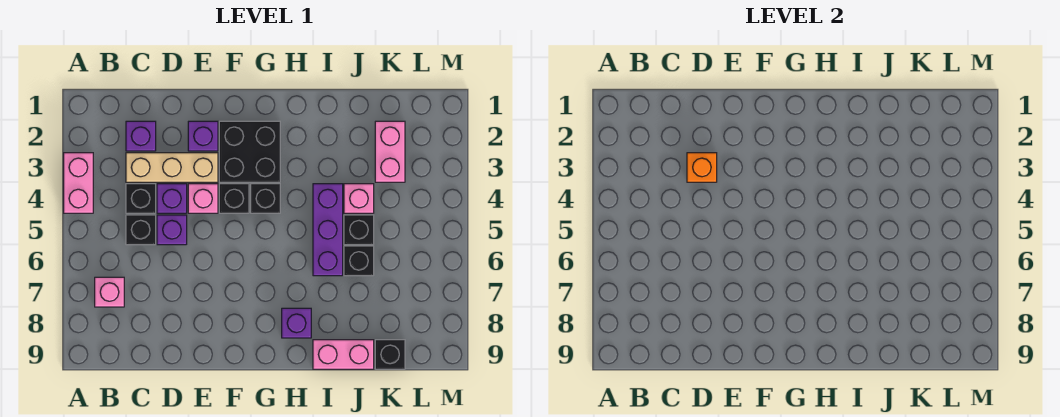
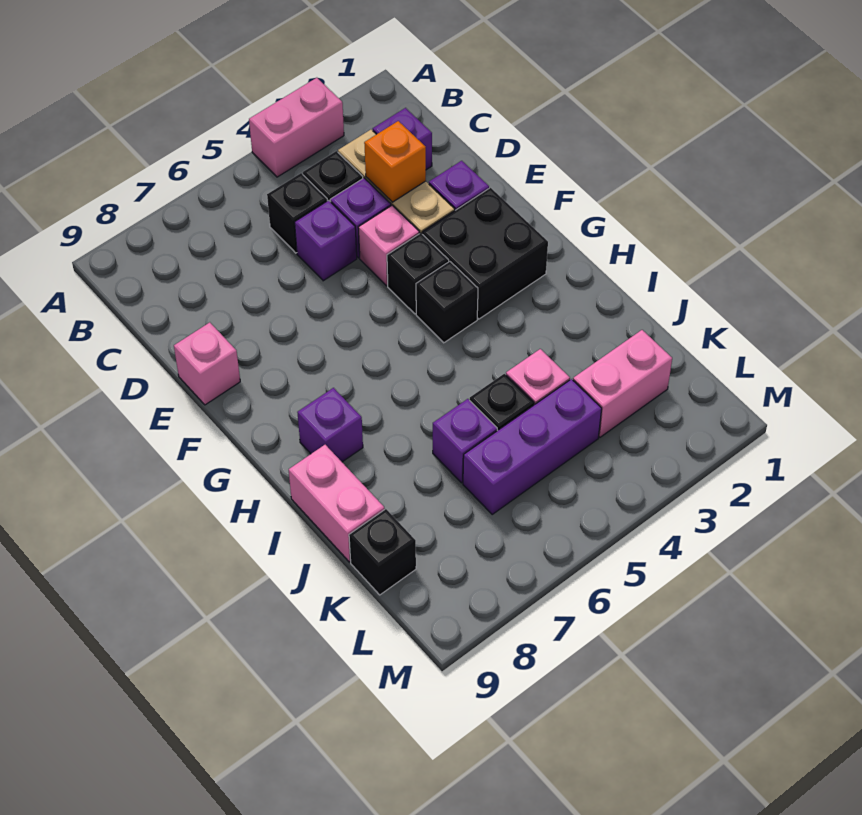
pink 1x1 brick [95,277,124,307] -> pink 1x1 brick moved to [174,322,240,405]
purple 1x3 brick [313,184,343,276] -> purple 1x3 brick moved to [463,379,602,514]
black 1x1 brick [344,246,374,276] -> purple 1x1 brick [433,399,497,483]

